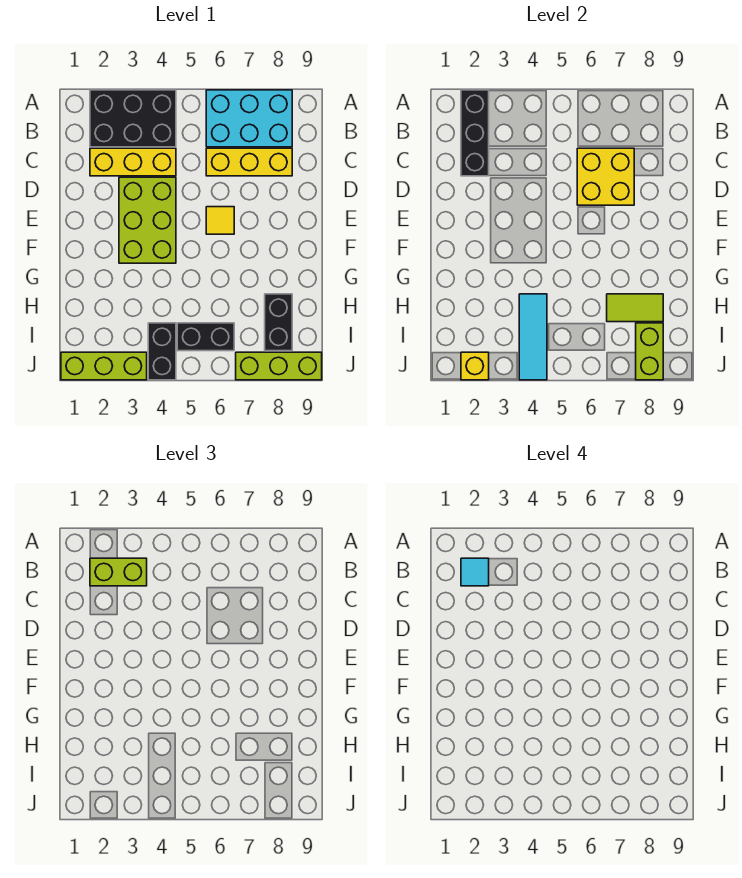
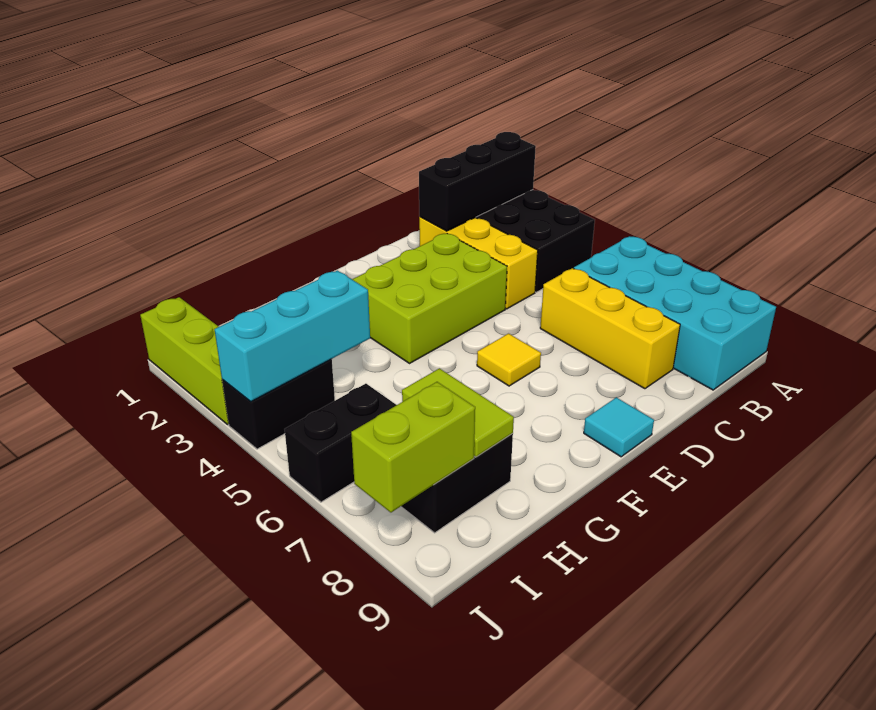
cyan 2x3 brick [206,90,292,147] -> cyan 2x4 brick [574,236,776,390]
lime 1x2 brick [90,558,147,586] -> none
cyan 1x1 tile [461,558,489,586] -> cyan 1x1 tile moved to [584,397,654,457]
yellow 2x2 brick [577,148,634,205] -> none
cyan 1x3 tile [519,294,547,380] -> cyan 1x3 brick [215,271,370,402]
black 1x2 brick [177,323,234,351] -> black 1x2 brick turned to [285,384,396,502]
yellow 1x1 brick [461,352,489,380] -> none
lime 1x3 brick [236,352,322,380] -> none

